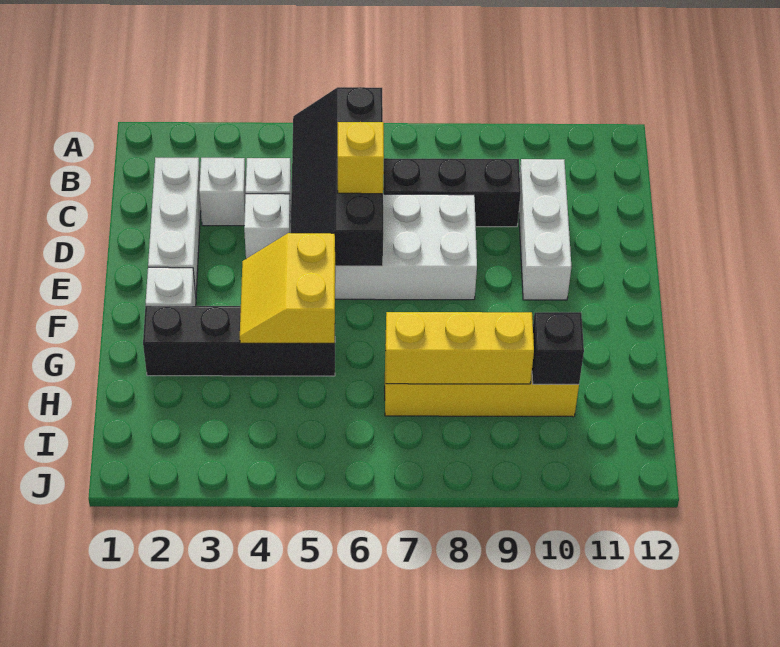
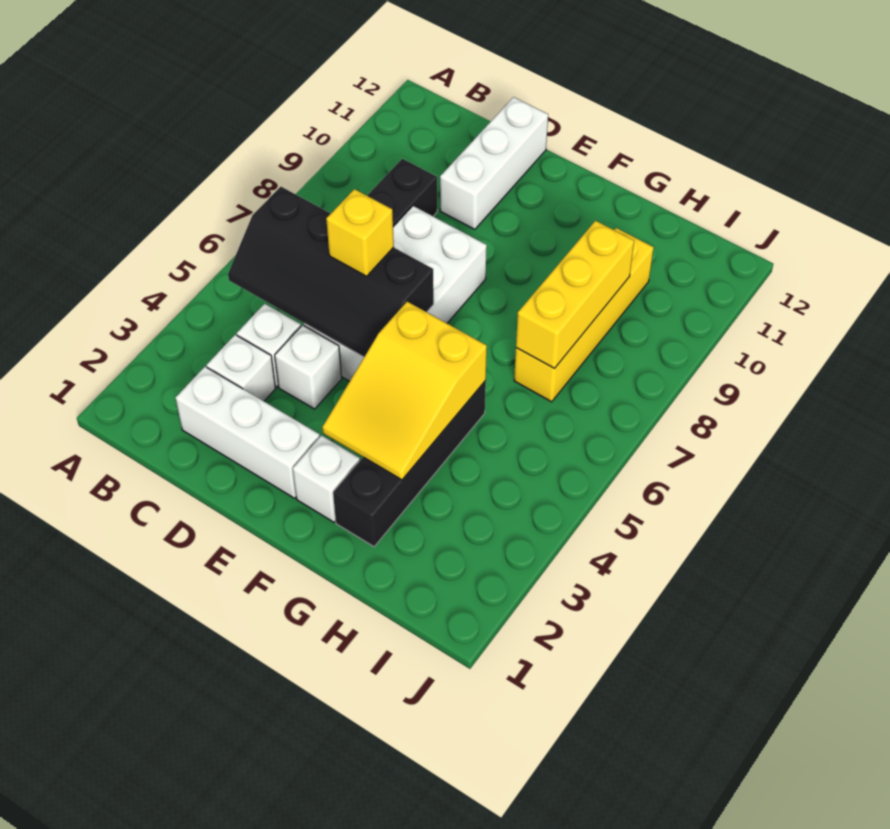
white 1x3 brick [519,159,571,300] -> white 1x3 brick turned to [440,97,548,230]
yellow 2x2 slope [240,233,335,343] -> yellow 2x3 slope [322,302,487,480]
black 1x1 brick [532,312,584,384] -> none

